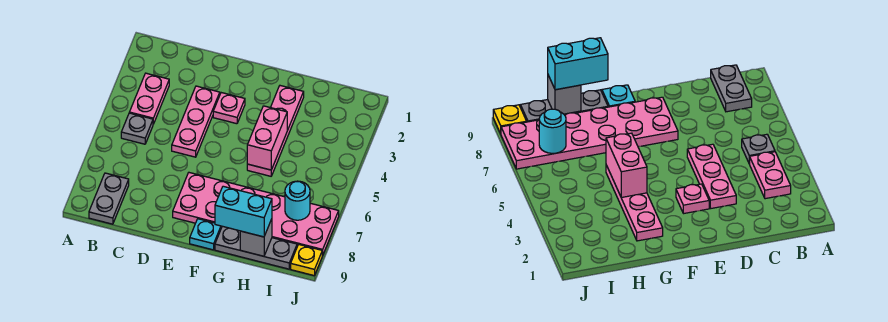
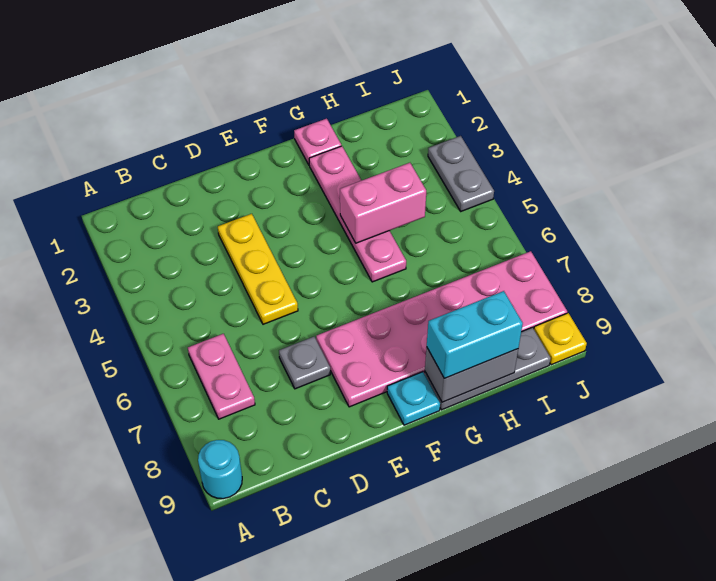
pink 1x2 plate [129,73,169,124] -> pink 1x2 plate moved to [188,334,255,419]
grey 1x1 plate [121,113,153,144] -> grey 1x1 plate moved to [279,337,330,389]
grey 1x2 plate [89,173,129,224] -> grey 1x2 plate moved to [428,136,494,211]
pink 1x3 plate [172,86,220,157] -> yellow 1x3 plate [218,214,298,324]
pink 1x1 plate [213,93,245,124] -> pink 1x1 plate moved to [294,119,341,164]
pink 1x2 brick [247,106,287,170] -> pink 1x2 brick turned to [340,163,426,243]
grey 1x1 brick [240,219,272,256] -> grey 1x2 brick [425,347,518,402]
cyan 1x1 round brick [285,181,310,220] -> cyan 1x1 round brick moved to [198,440,242,499]

